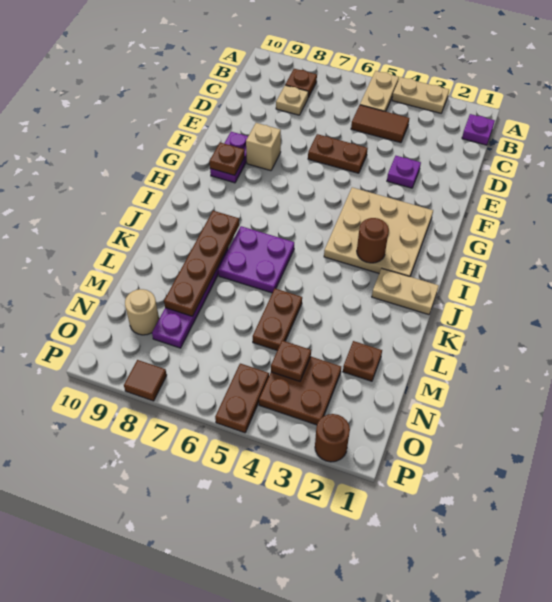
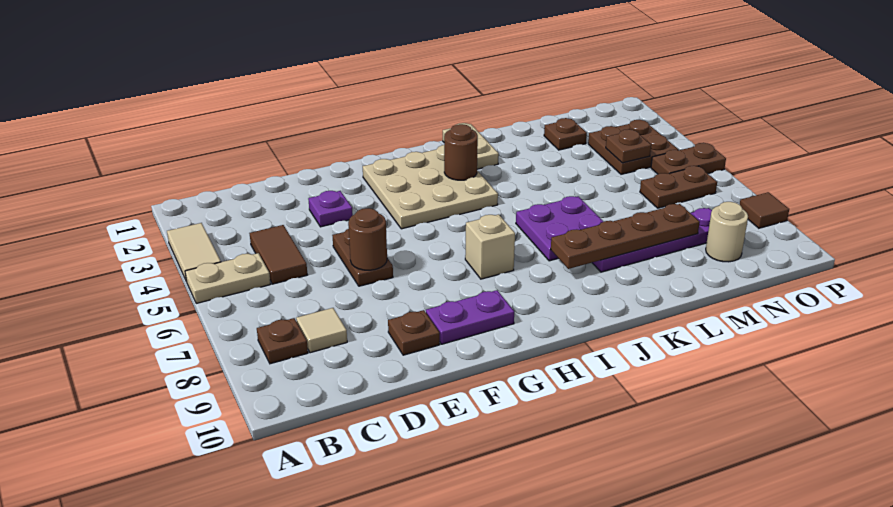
tan 1x2 plate [392,77,449,113] -> tan 1x2 tile [167,223,221,282]
purple 1x1 plate [462,114,495,145] -> none
tan 1x1 plate [276,85,308,115] -> tan 1x1 tile [296,308,347,353]
tan 1x1 brick [246,123,281,171] -> tan 1x1 brick moved to [465,214,515,279]
brown 1x1 plate [209,142,245,175] -> brown 1x1 plate moved to [388,310,440,355]
brown 1x2 plate [253,289,302,350] -> brown 1x2 plate moved to [640,166,717,208]
brown 1x1 round brick [315,414,350,462] -> brown 1x1 round brick moved to [348,208,387,270]

